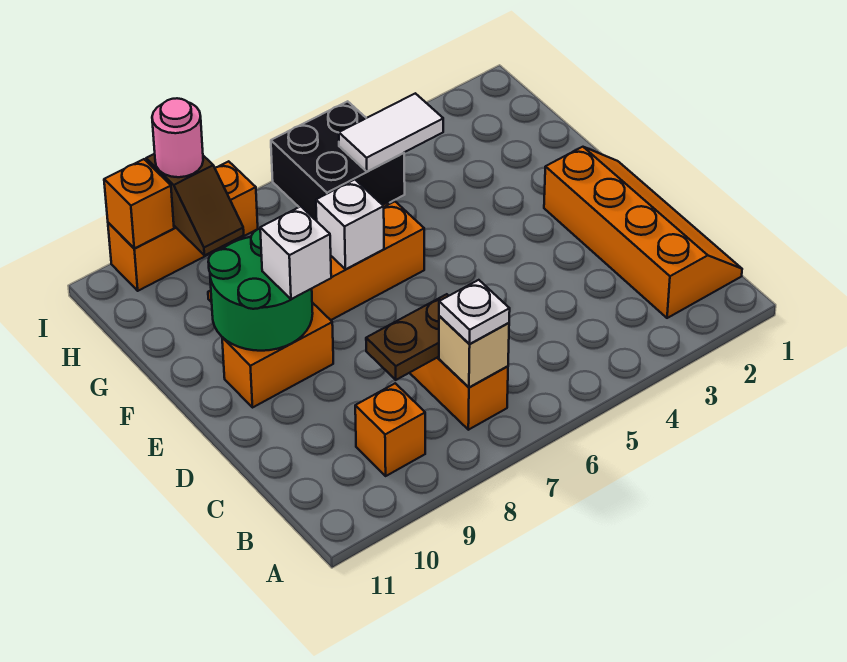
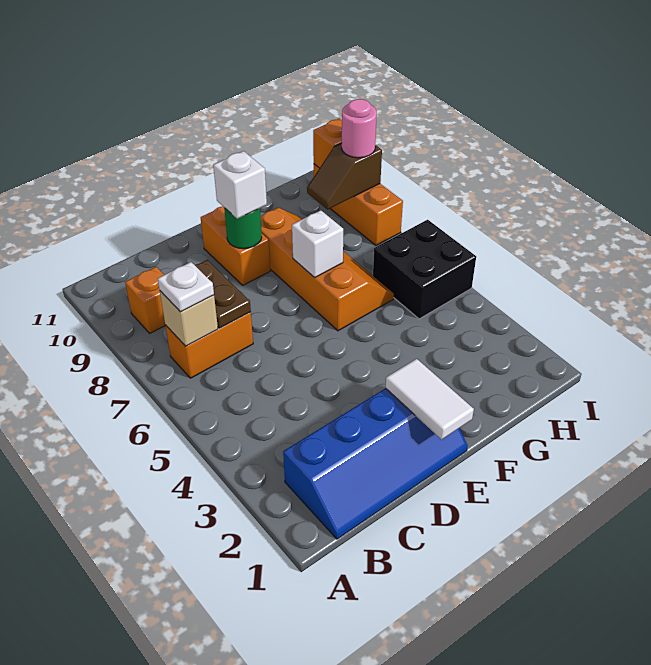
orange 2x4 slope [544,147,742,318] -> blue 2x4 slope [283,388,468,539]
green 2x2 round brick [208,229,313,351] -> green 1x1 round brick [224,208,262,249]
white 1x2 tile [339,93,443,171] -> white 1x2 tile moved to [386,359,474,440]

